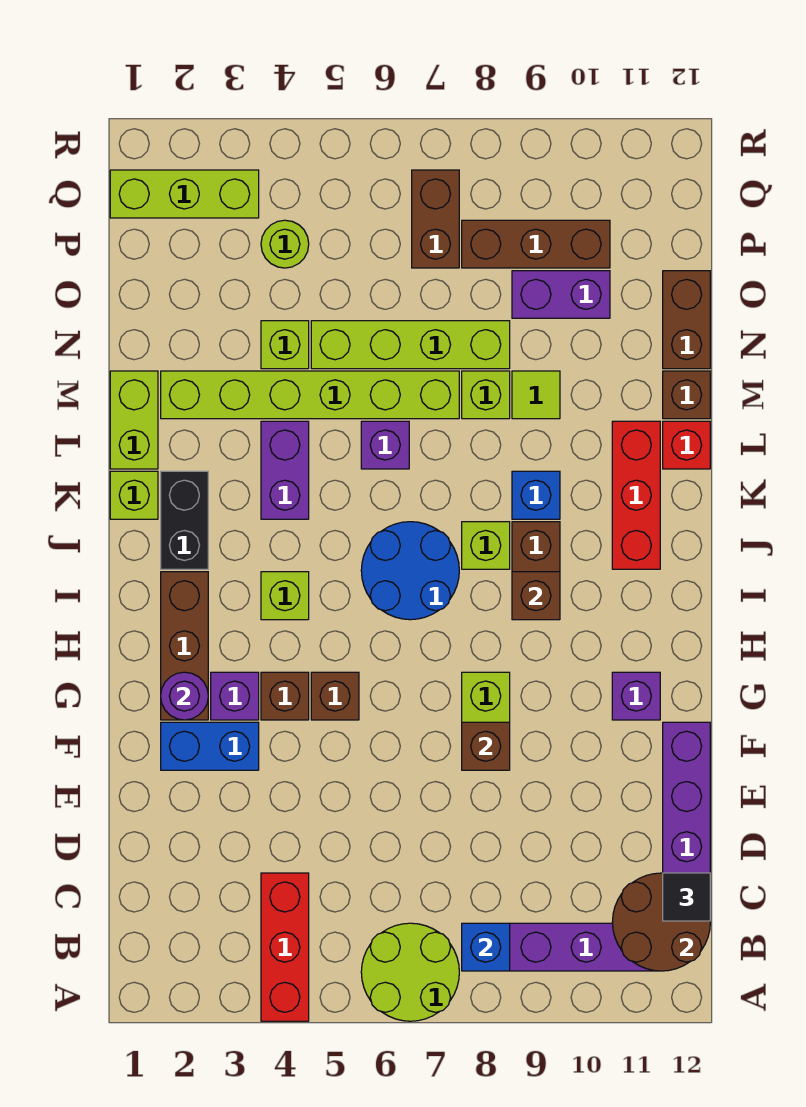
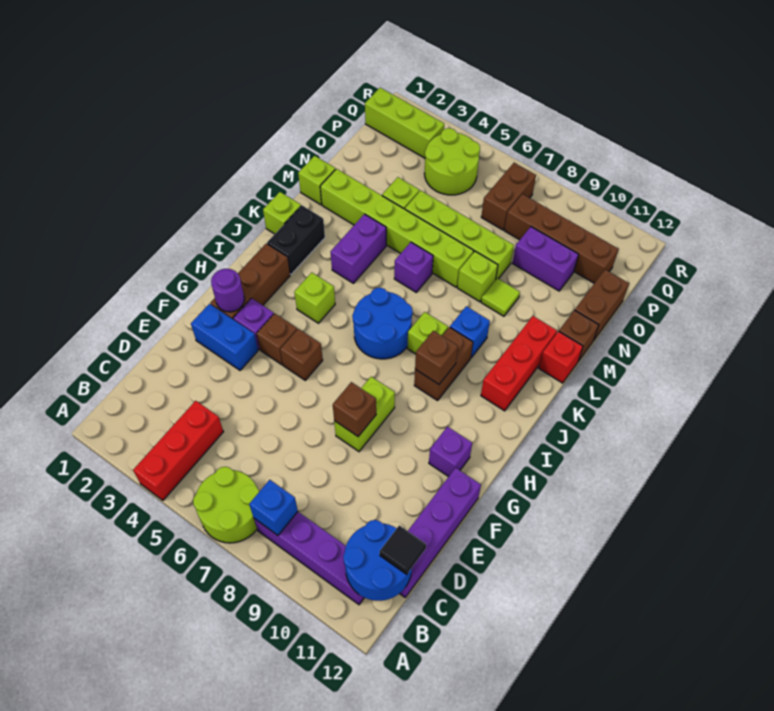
brown 2x2 round brick [612,873,710,971] -> blue 2x2 round brick [343,520,412,601]
lime 1x2 brick [110,371,158,469] -> lime 1x1 brick [298,156,336,205]
lime 1x1 round brick [261,220,309,268] -> lime 2x2 round brick [424,128,480,195]
brown 1x3 brick [462,220,610,268] -> brown 1x4 brick [504,194,618,283]

